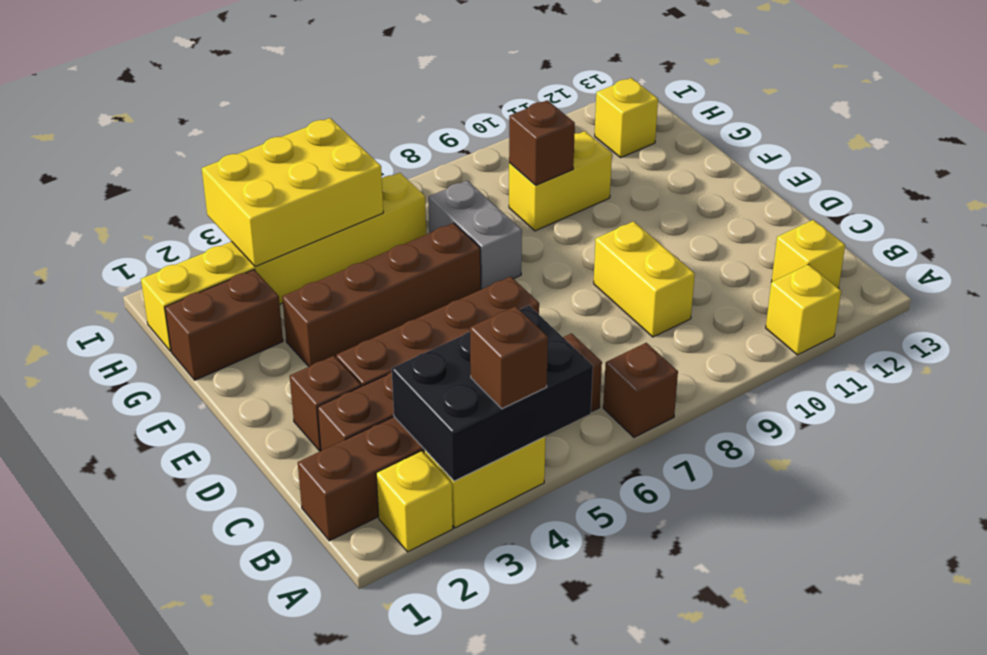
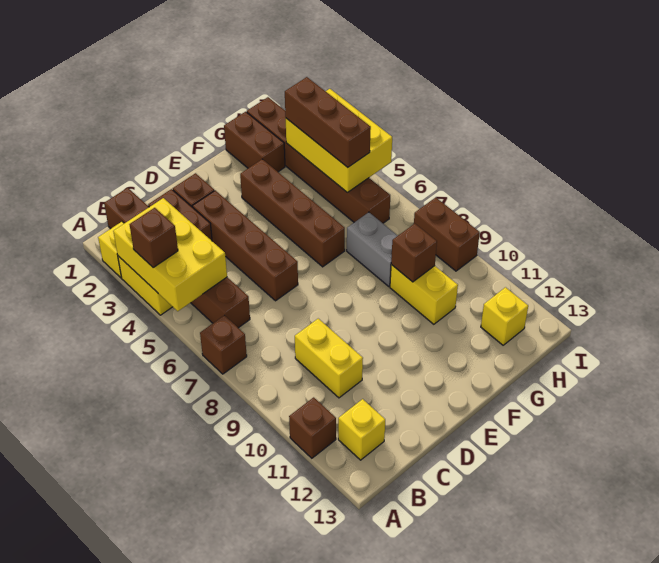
black 2x3 brick [392,305,593,481] -> yellow 2x3 brick [113,198,227,311]
yellow 1x1 brick [766,264,841,355] -> brown 1x1 brick [289,397,336,458]
yellow 1x2 brick [594,221,695,337] -> yellow 1x2 brick turned to [295,319,363,398]
grey 1x2 brick [428,181,522,289] -> grey 1x2 brick turned to [347,212,398,287]
yellow 1x6 brick [141,173,426,351] -> brown 1x6 brick [247,97,390,223]
none -> brown 1x3 brick [285,77,371,167]
none -> brown 1x2 brick [414,197,480,271]

